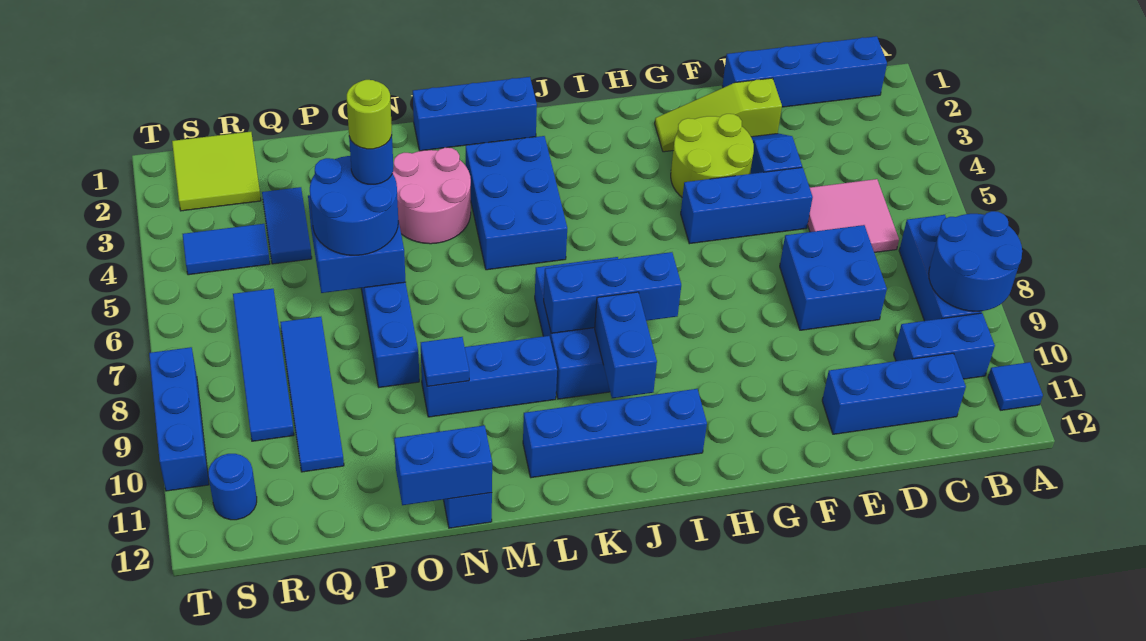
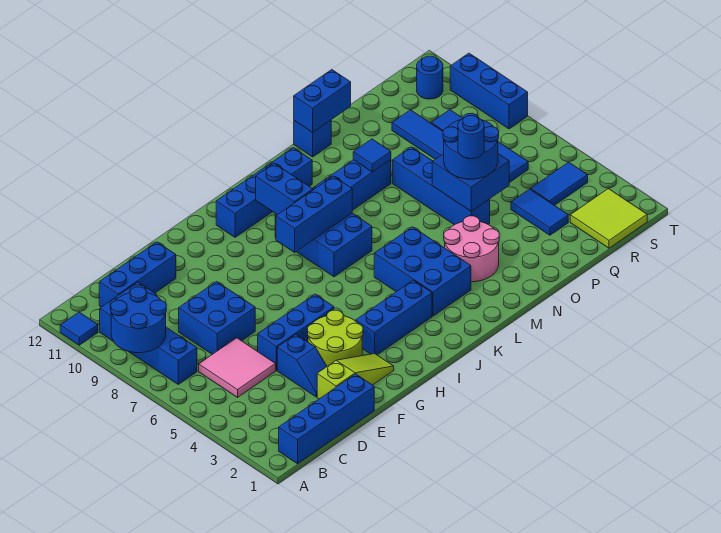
blue 1x3 brick [413,77,537,151] -> blue 1x3 brick moved to [356,280,432,355]
lime 1x1 round brick [347,80,392,149] -> none

